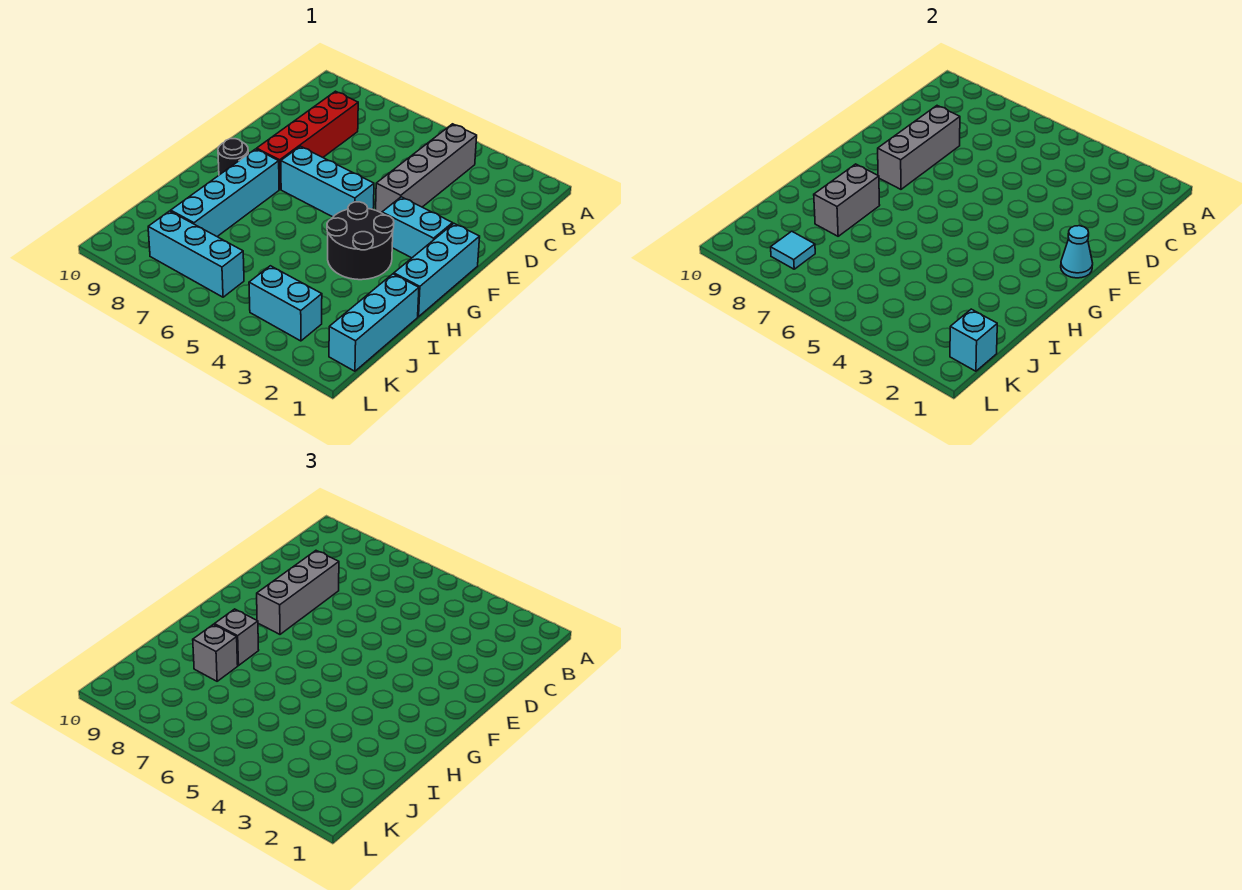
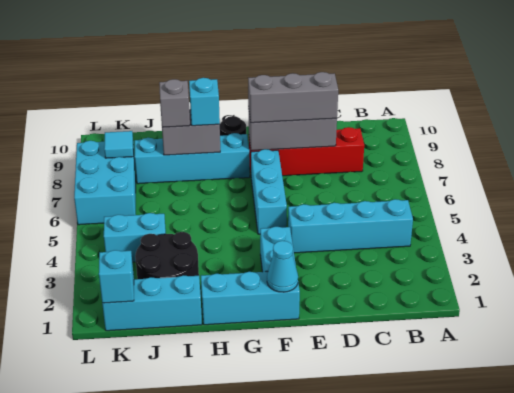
grey 1x4 brick [376,124,477,213] -> cyan 1x4 brick [288,199,413,253]
black 2x2 round brick [327,202,394,280] -> black 2x2 round brick moved to [135,232,199,279]
grey 1x1 brick [214,609,259,666] -> cyan 1x1 brick [189,78,220,126]
cyan 1x2 brick [249,266,322,341] -> cyan 1x2 brick turned to [104,213,166,262]
cyan 1x3 brick [148,211,244,297] -> cyan 2x3 brick [74,141,136,225]

